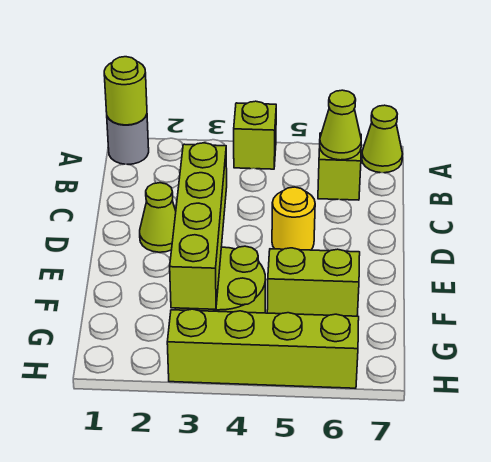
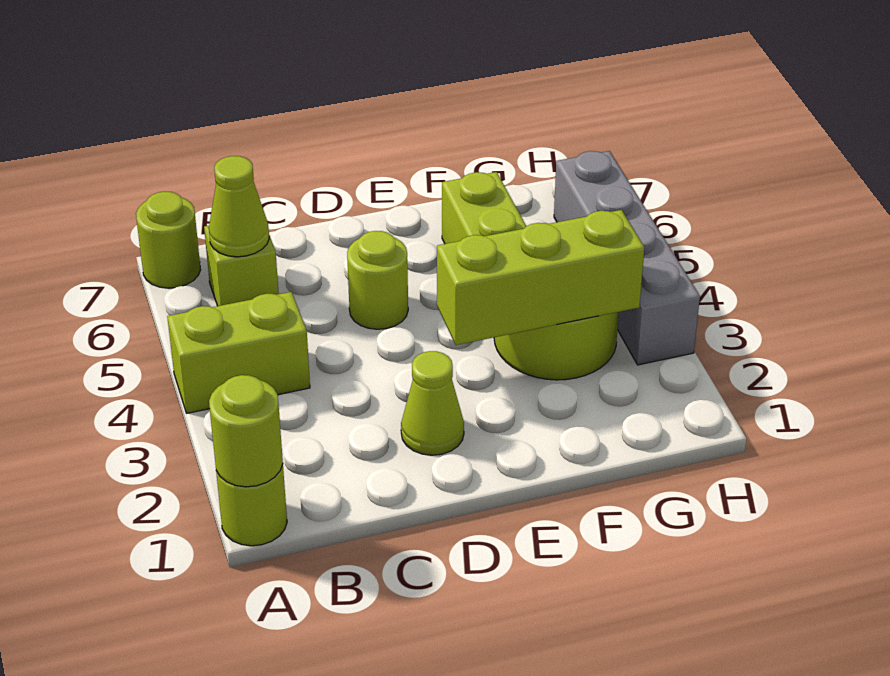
grey 1x1 round brick [107,114,149,164] -> lime 1x1 round brick [216,465,287,546]
lime 1x1 brick [234,101,276,169] -> lime 1x2 brick [167,292,310,413]
lime 1x1 cone [362,105,403,173] -> lime 1x1 round brick [136,192,200,288]
lime 1x4 brick [170,143,227,309] -> lime 1x3 brick [437,210,644,345]
yellow 1x1 round brick [272,187,315,250] -> lime 1x1 round brick [347,231,408,329]
lime 1x4 brick [167,309,359,388] -> grey 1x4 brick [554,151,700,365]

